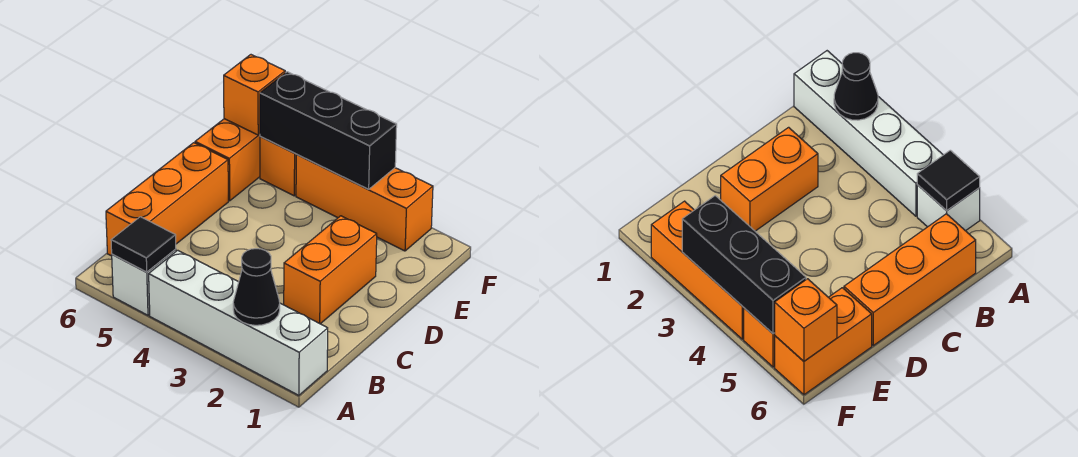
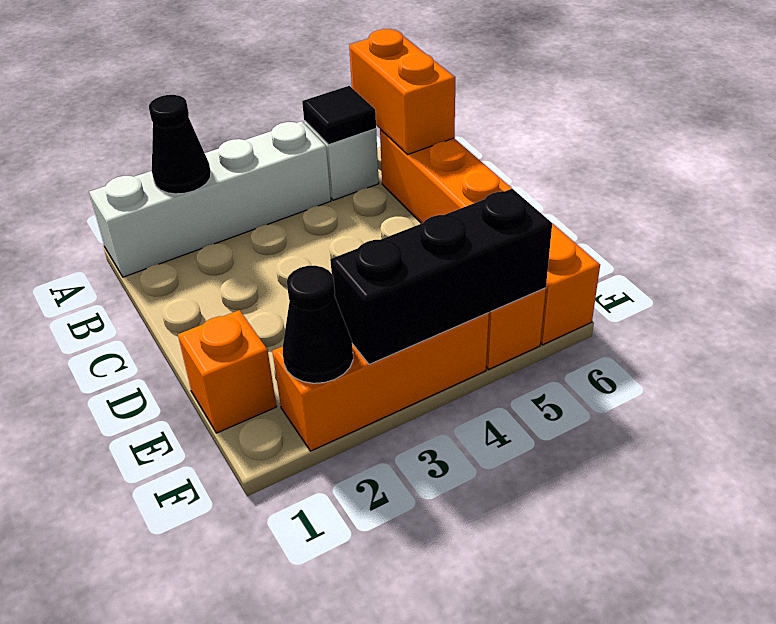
orange 1x2 brick [284,216,377,324] -> orange 1x2 brick moved to [349,29,455,154]
none -> black 1x1 cone [283,266,353,383]
orange 1x1 brick [224,55,285,135] -> orange 1x1 brick moved to [178,310,277,433]

